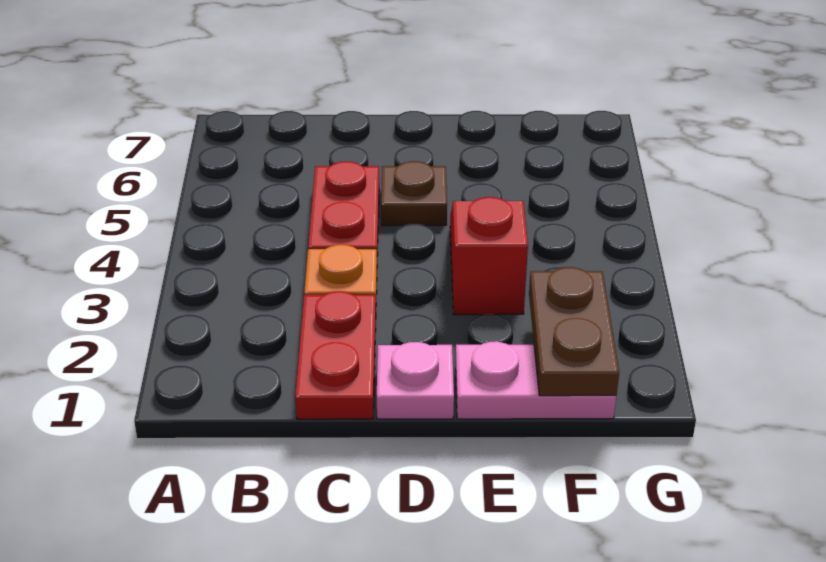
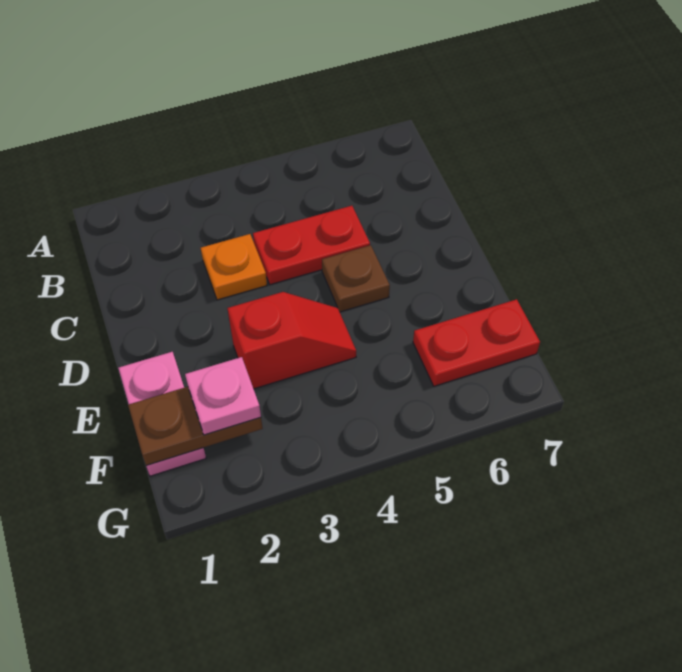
red 1x2 plate [295,291,376,419] -> red 1x2 plate moved to [413,299,540,386]
pink 1x1 plate [377,342,454,419] -> pink 1x1 plate moved to [185,357,261,435]

